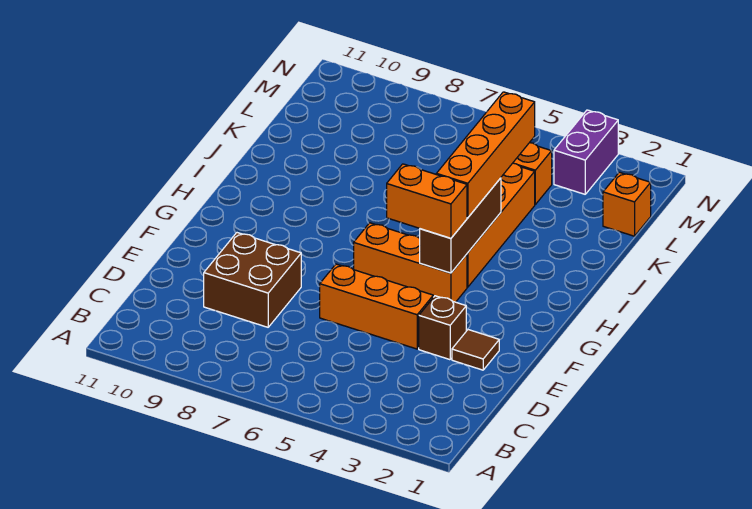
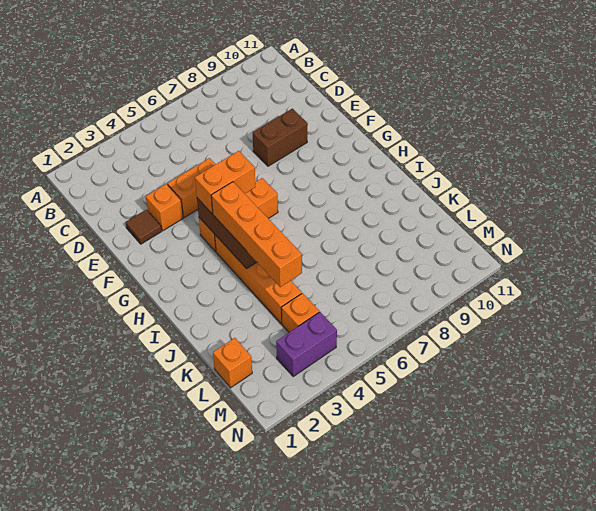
brown 2x2 brick [204,233,301,327] -> brown 1x2 brick [253,108,308,166]
brown 1x1 brick [419,296,466,360] -> orange 1x1 brick [146,184,183,231]
orange 1x3 brick [320,264,433,349] -> orange 1x2 brick [168,158,216,217]
purple 1x2 brick [554,110,618,194] -> purple 1x2 brick turned to [276,312,337,376]

